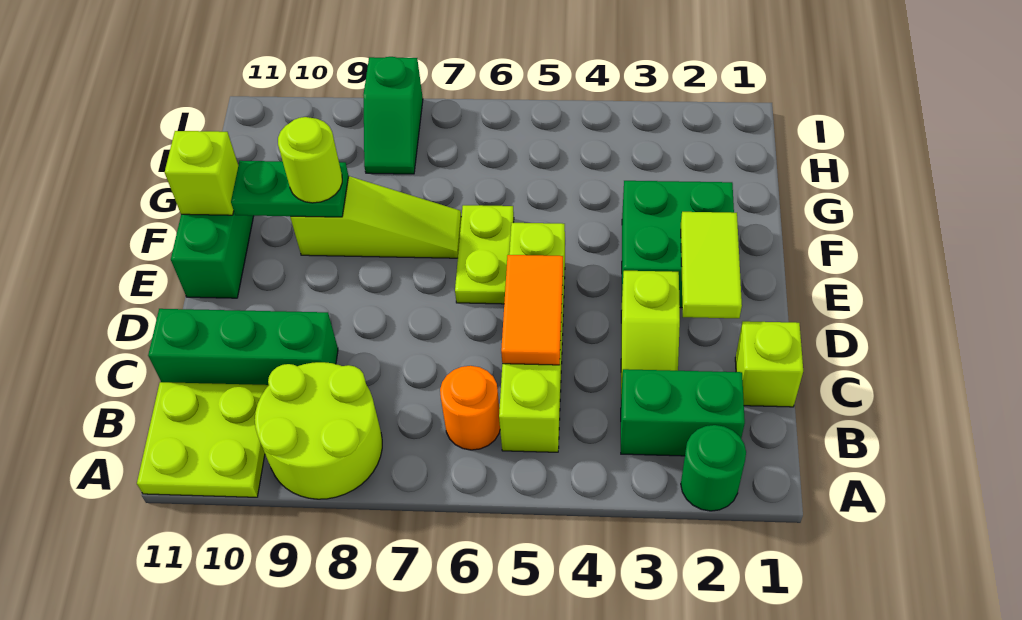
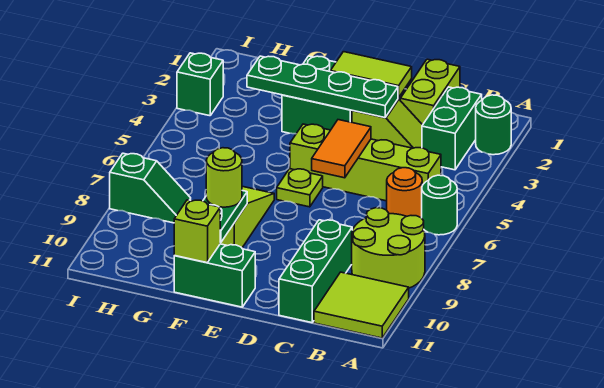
none -> green 1x1 round brick [422,175,457,235]
lime 2x2 plate [137,382,269,497] -> lime 2x2 tile [314,272,409,338]
lime 1x1 brick [735,321,803,407] -> lime 1x2 brick [400,59,460,125]
orange 1x2 tile [501,255,563,365] -> orange 1x2 tile turned to [312,120,371,178]
none -> green 1x4 plate [247,56,398,118]
lime 1x2 plate [455,205,514,304] -> lime 1x1 plate [277,169,323,207]
none -> green 1x1 brick [177,53,223,116]

